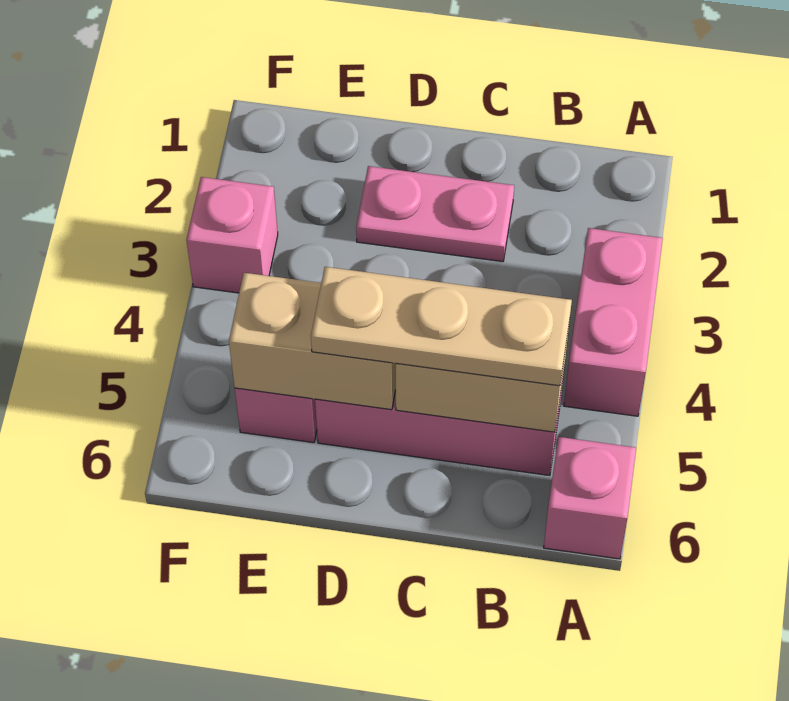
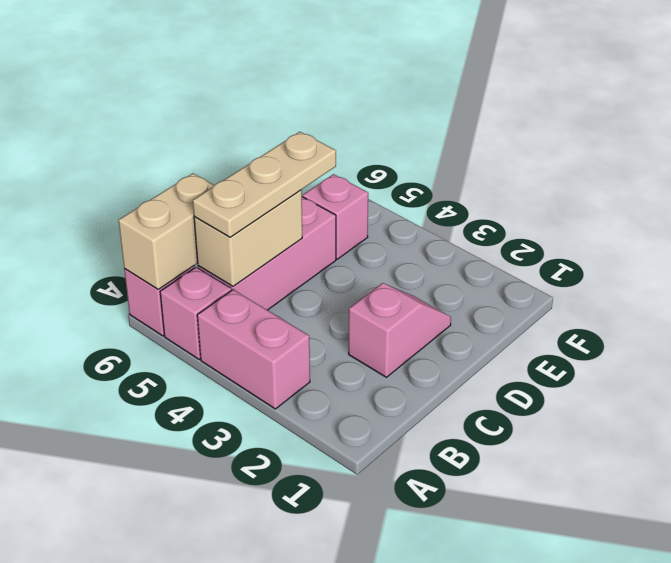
pink 1x2 plate [356,166,514,262] -> pink 1x2 slope [349,283,451,377]
tan 1x2 brick [229,273,396,410] -> tan 1x2 brick moved to [119,173,214,290]
pink 1x1 brick [186,177,278,293] -> pink 1x1 brick moved to [160,267,231,359]

